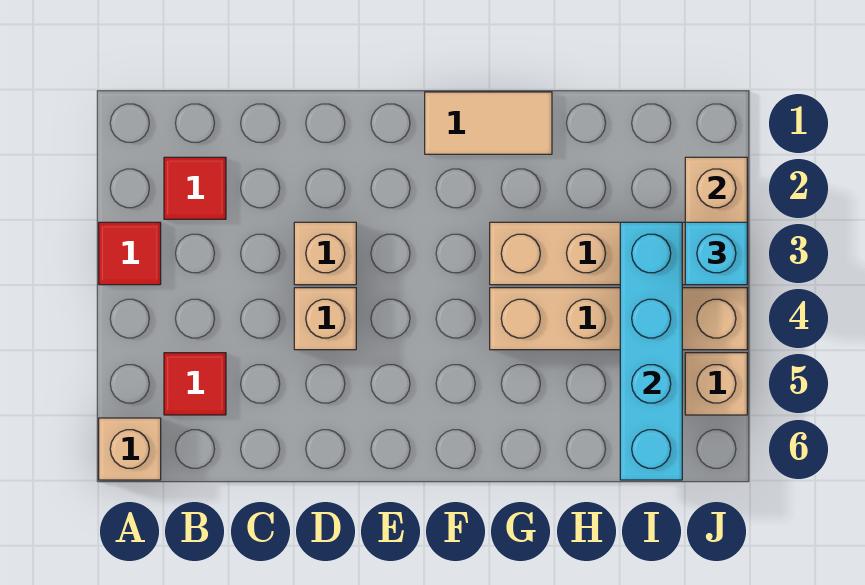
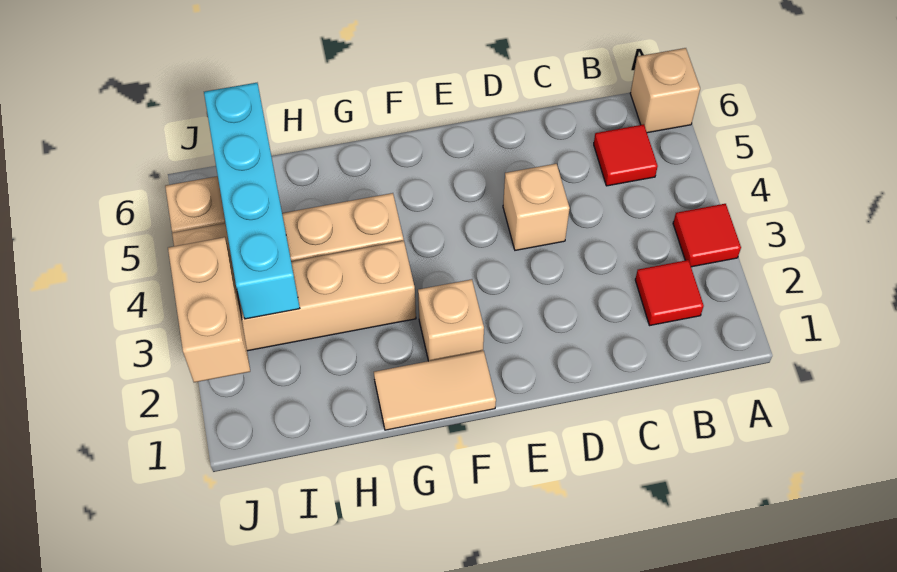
tan 1x1 brick [294,222,356,285] -> tan 1x1 brick moved to [418,279,484,361]
cyan 1x1 brick [685,222,747,285] -> none

